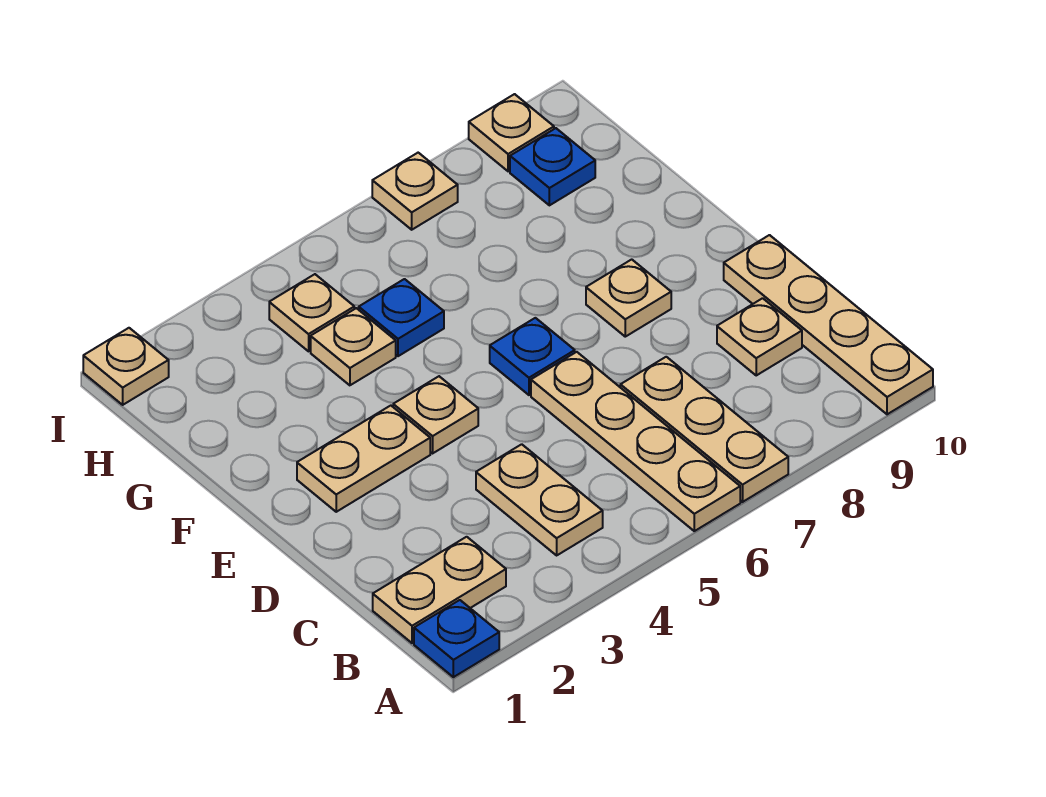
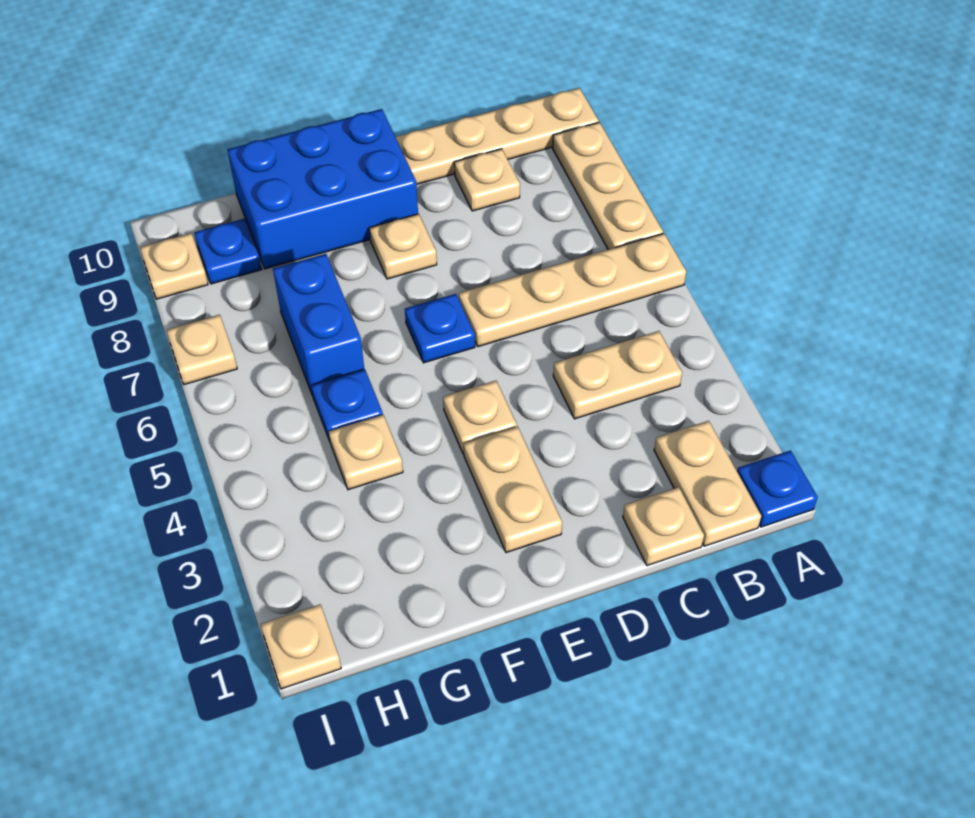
tan 1x3 plate [620,357,788,502] -> tan 1x3 plate turned to [553,122,663,249]
none -> blue 2x3 brick [227,109,418,269]
none -> blue 1x2 brick [273,254,364,396]
tan 1x1 plate [269,274,354,351] -> tan 1x1 plate moved to [623,487,704,566]

